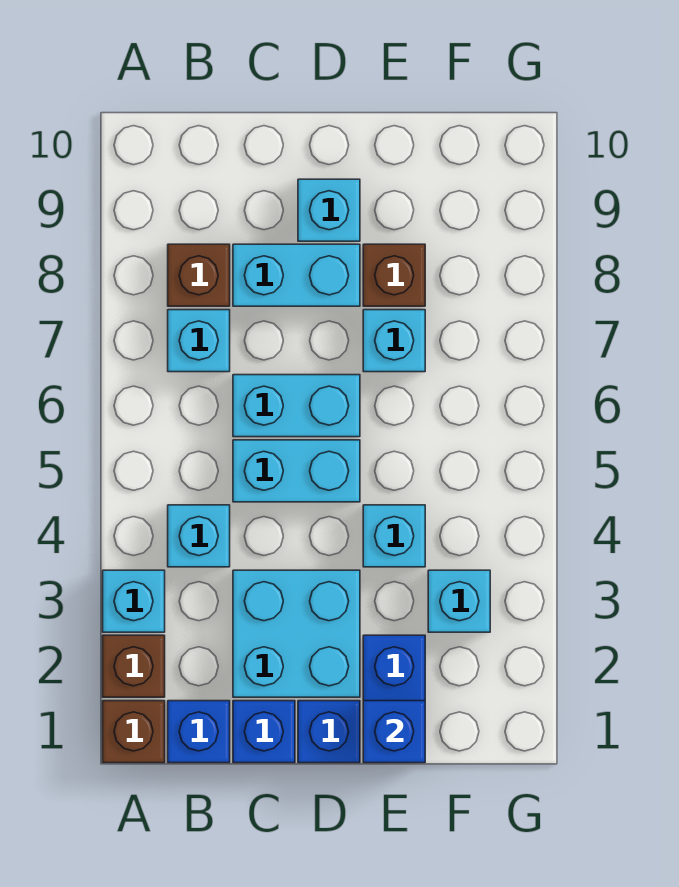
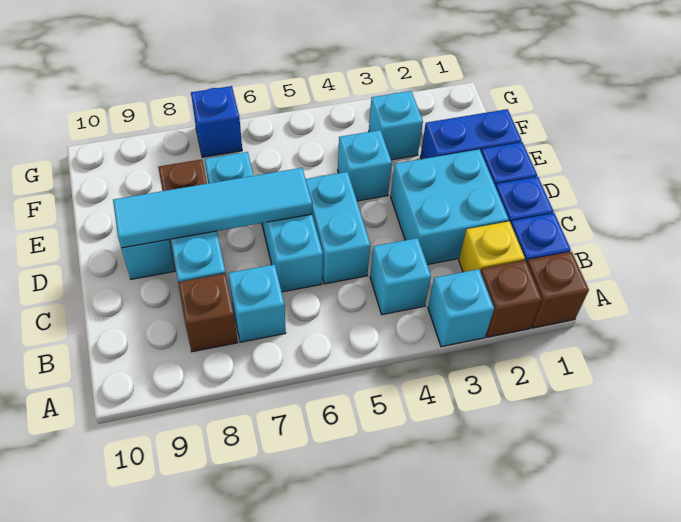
none -> yellow 1x1 brick [459,221,525,272]
none -> cyan 1x4 tile [113,168,312,248]
blue 1x1 brick [363,701,425,763] -> blue 1x1 brick moved to [191,86,242,157]

